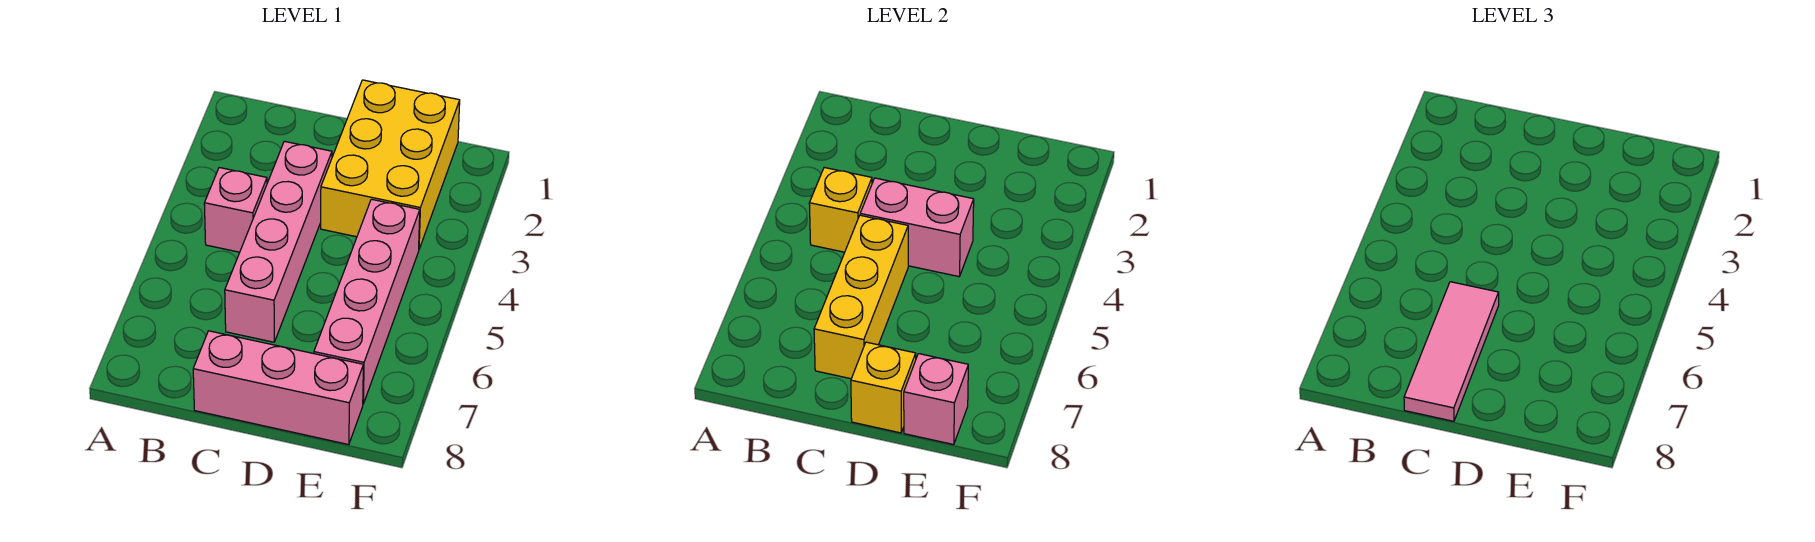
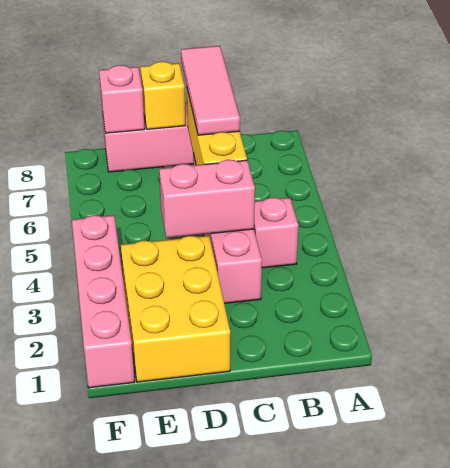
yellow 1x1 brick [809,168,872,252] -> none
pink 1x4 brick [314,199,420,404] -> pink 1x4 brick moved to [72,215,134,388]

